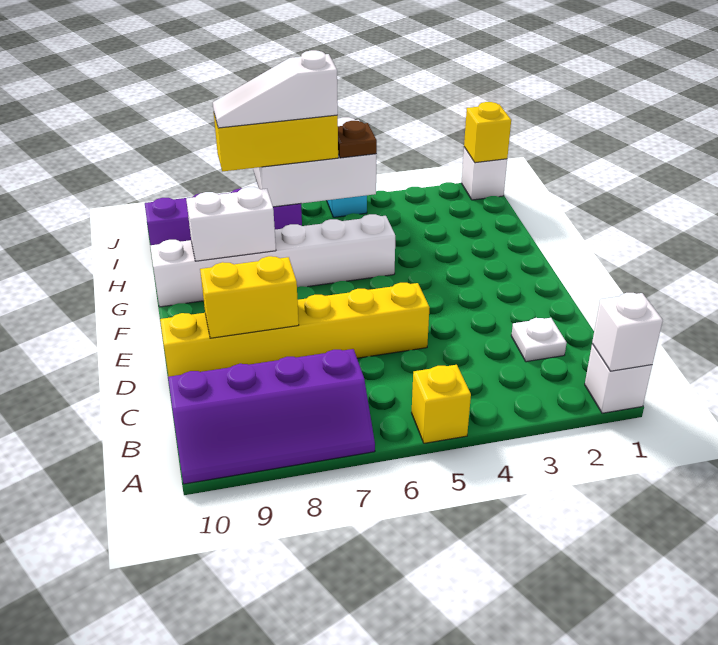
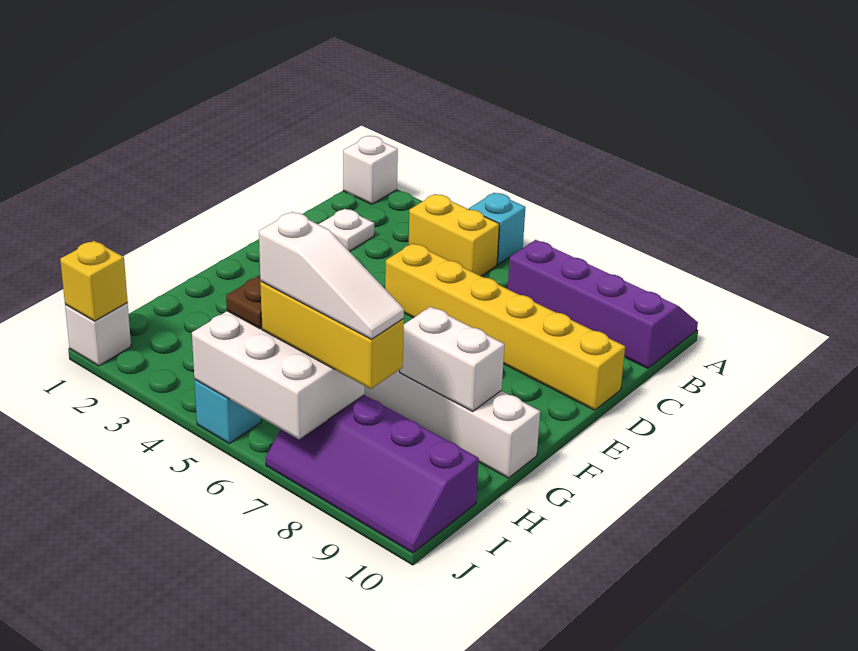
white 1x1 brick [592,293,663,371] -> none
yellow 1x1 brick [412,365,471,443] -> cyan 1x1 brick [469,193,525,265]
yellow 1x2 brick [200,256,299,338] -> yellow 1x2 brick moved to [409,194,499,276]

